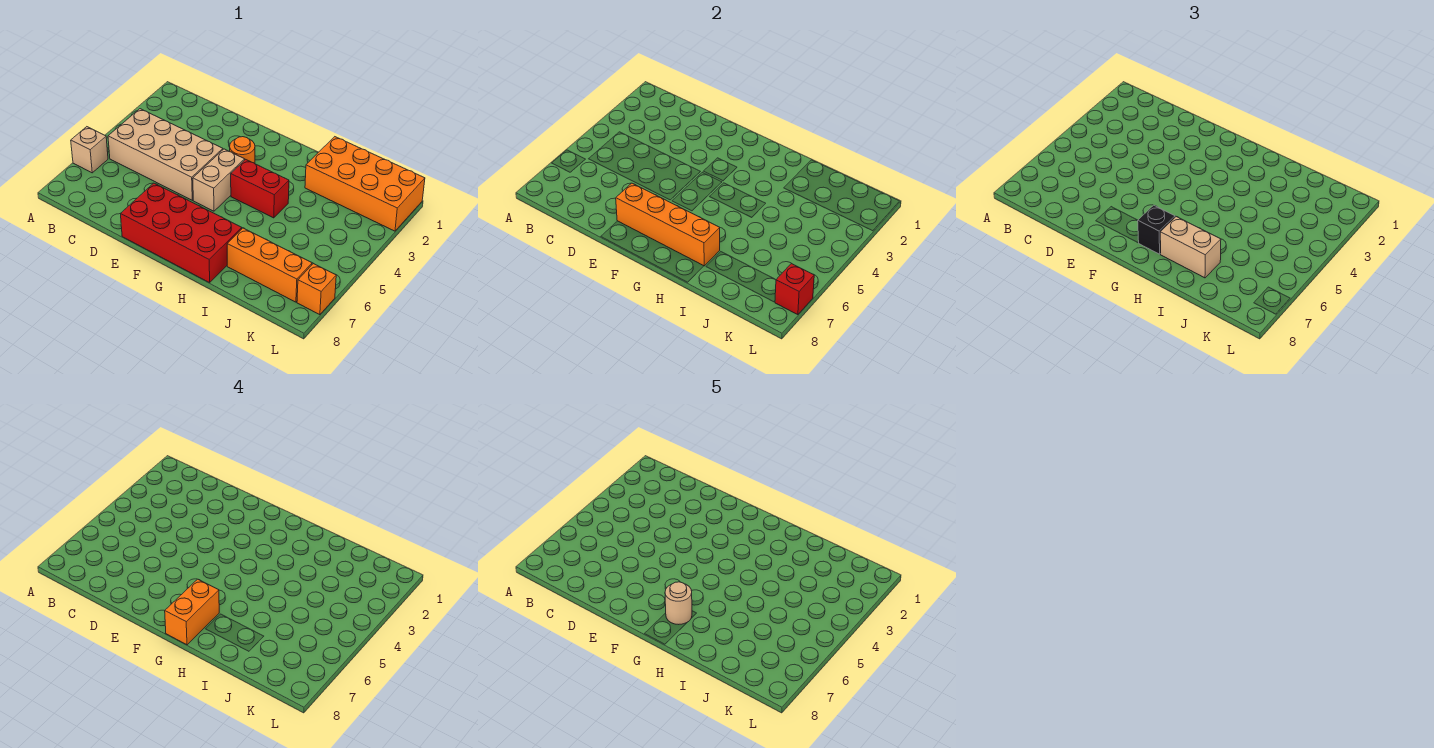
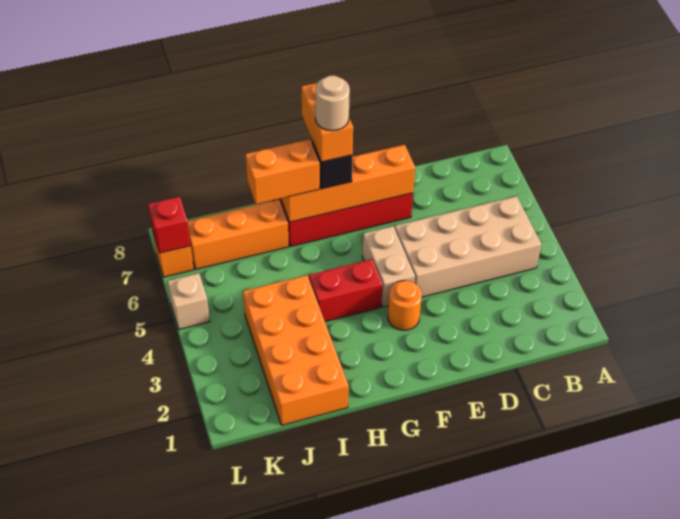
tan 1x1 brick [71,127,108,173] -> tan 1x1 brick moved to [167,273,210,329]
tan 1x2 brick [1160,217,1221,278] -> orange 1x2 brick [245,139,320,204]
orange 2x4 brick [305,137,425,231] -> orange 2x4 brick turned to [243,275,349,425]

